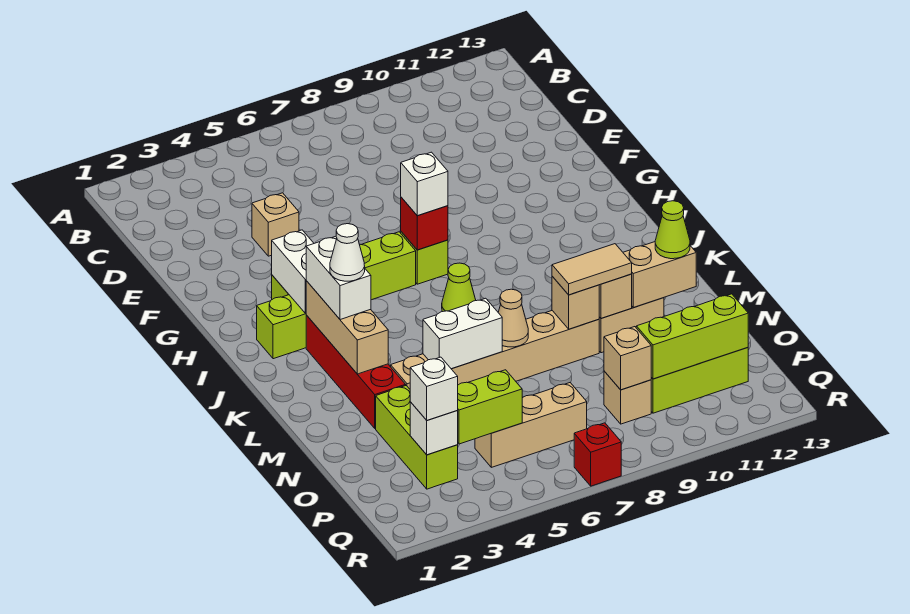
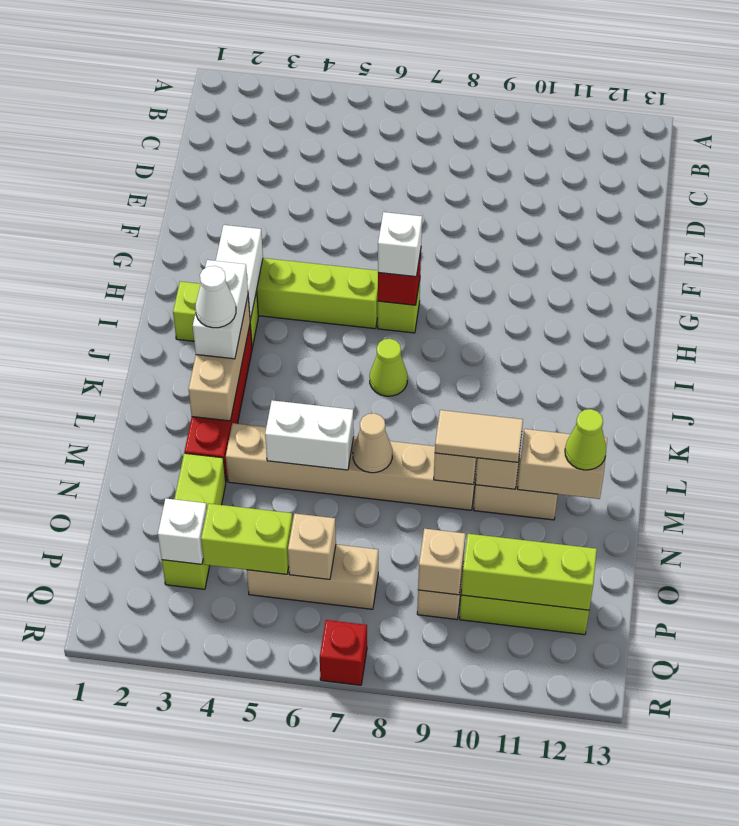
tan 1x1 brick [252,193,299,256] -> tan 1x1 brick moved to [288,513,336,580]
white 1x1 brick [410,357,458,420] -> none

